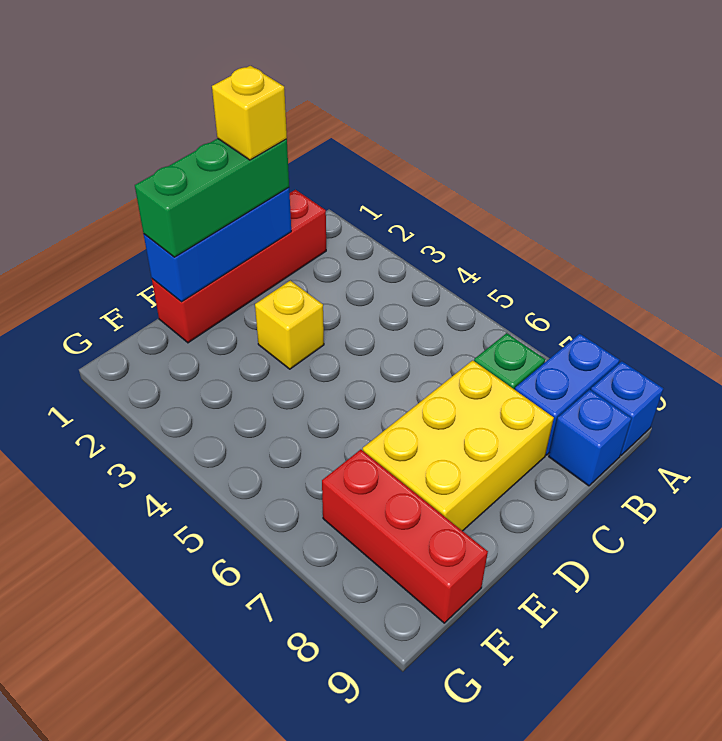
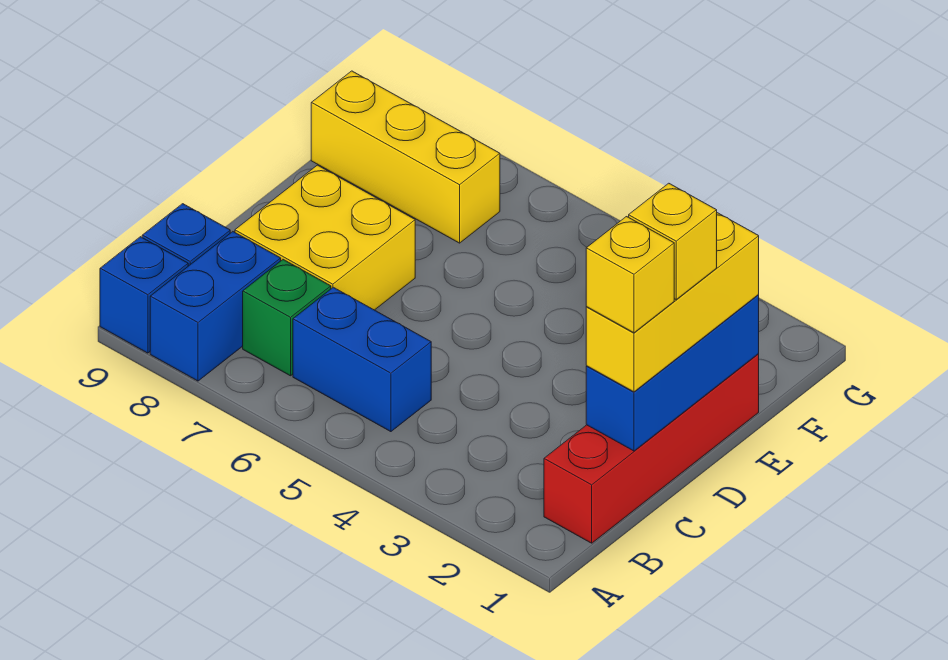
none -> blue 1x2 brick [293,287,431,432]
green 1x3 brick [135,138,289,257] -> yellow 1x3 brick [586,213,759,392]
yellow 2x3 brick [363,360,554,531] -> yellow 2x2 brick [235,165,415,310]
yellow 1x1 brick [255,281,324,369] -> yellow 1x1 brick moved to [629,183,717,299]
red 1x3 brick [322,450,488,623] -> yellow 1x3 brick [311,71,500,243]

